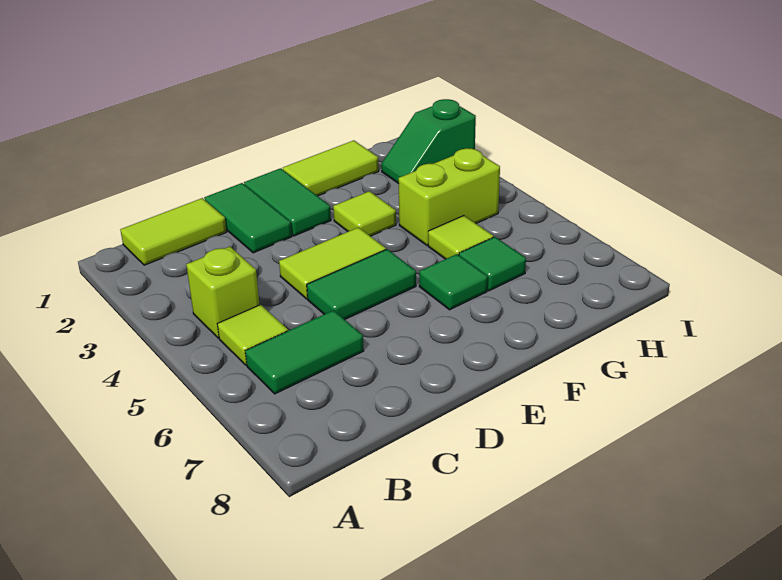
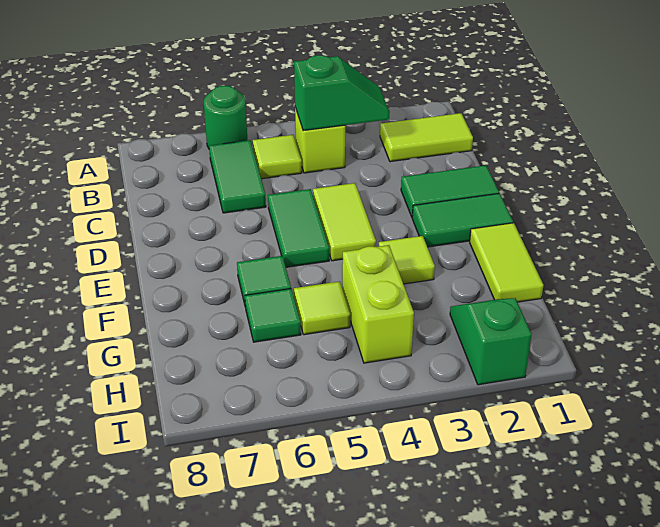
none -> green 1x1 round brick [204,86,247,148]
lime 1x2 tile [121,198,226,265] -> lime 1x2 tile turned to [380,113,473,162]
none -> green 1x2 slope [294,55,390,131]

